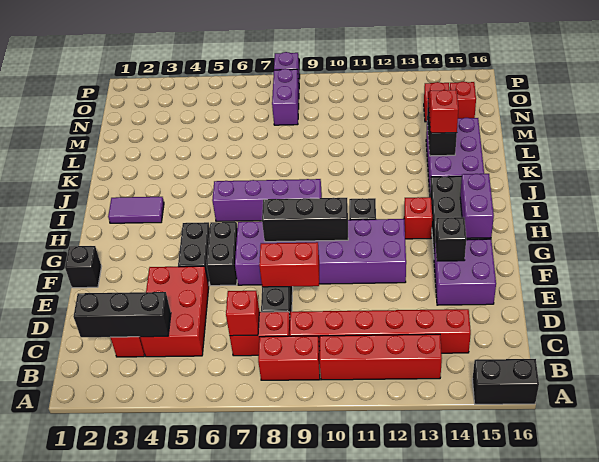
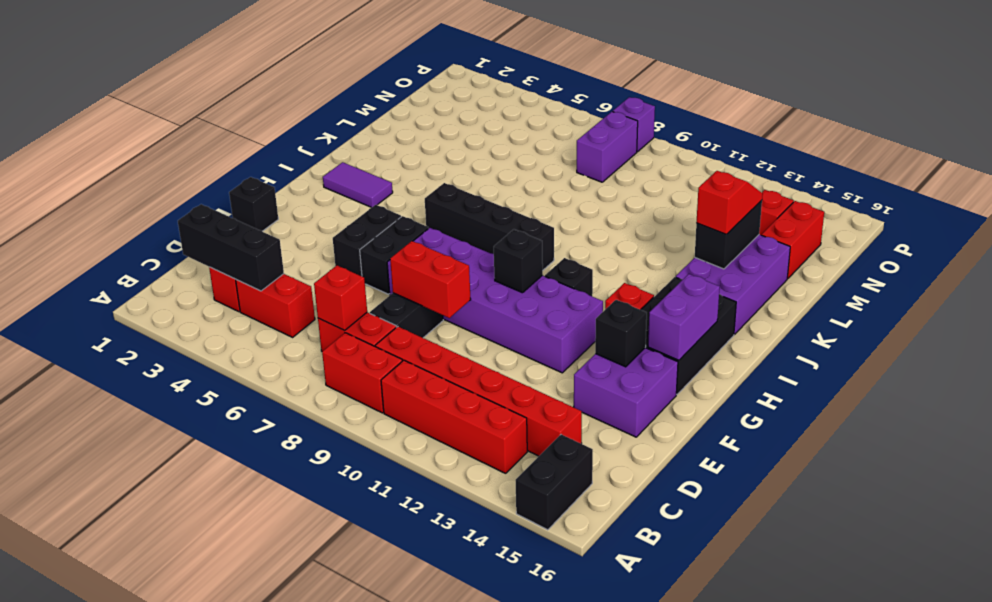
black 1x2 brick [472,359,539,404] -> black 1x2 brick turned to [516,434,593,530]
red 2x3 brick [140,266,209,357] -> red 1x2 brick [236,274,315,337]
black 1x3 brick [262,198,348,242] -> black 1x1 brick [494,229,543,293]
purple 1x4 brick [212,179,322,222] -> black 1x4 brick [425,183,554,270]
red 1x1 brick [450,82,476,118] -> red 1x2 brick [762,201,824,279]

